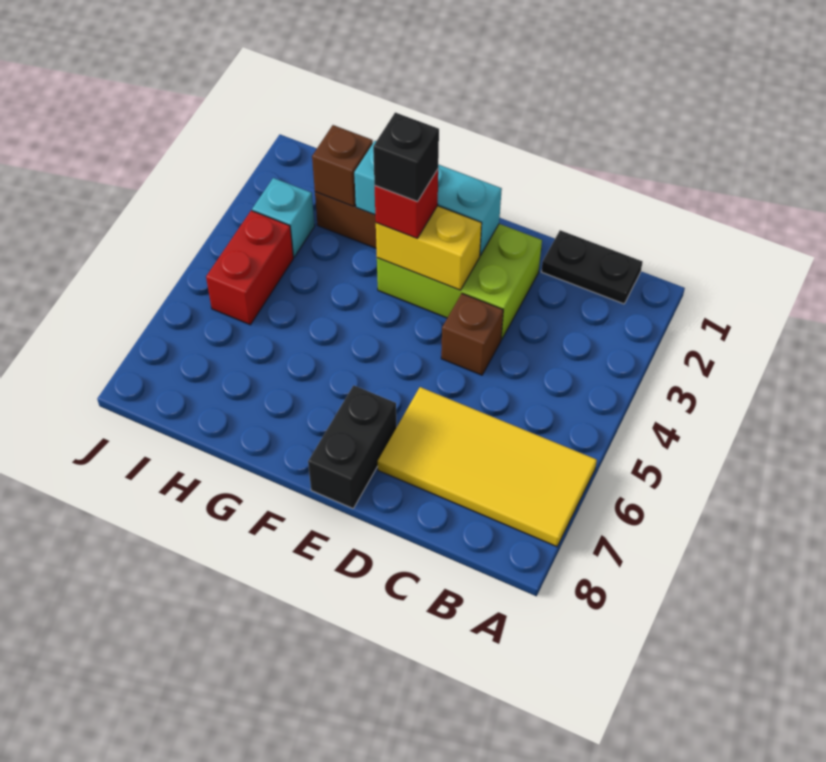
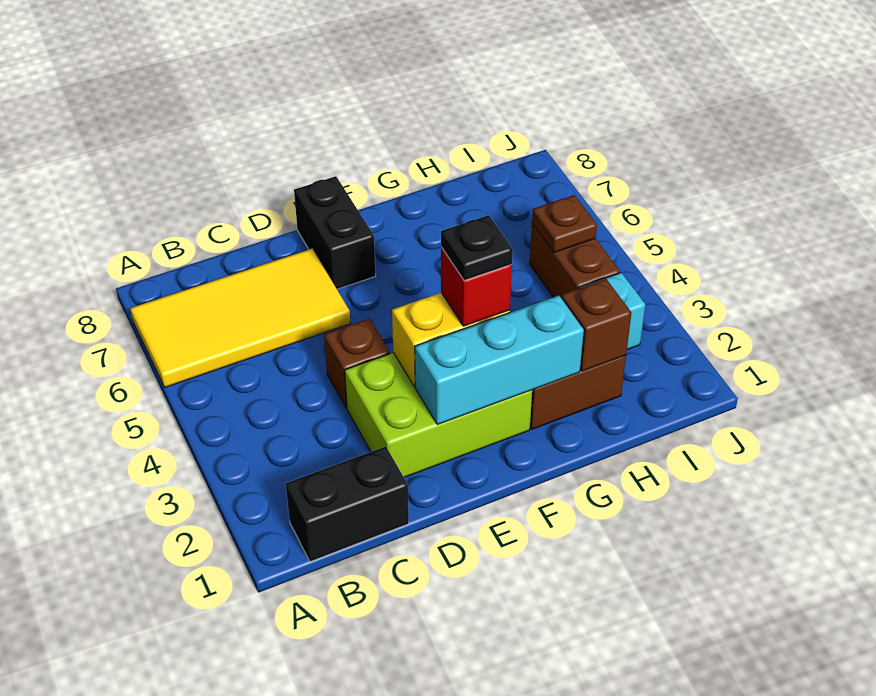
black 1x2 plate [541,230,642,304] -> black 1x2 brick [286,446,409,562]
black 1x1 brick [373,113,439,202] -> black 1x1 plate [441,215,513,281]
red 1x2 brick [206,211,293,325] -> brown 1x2 brick [530,224,620,297]
none -> brown 1x1 plate [532,195,597,253]

